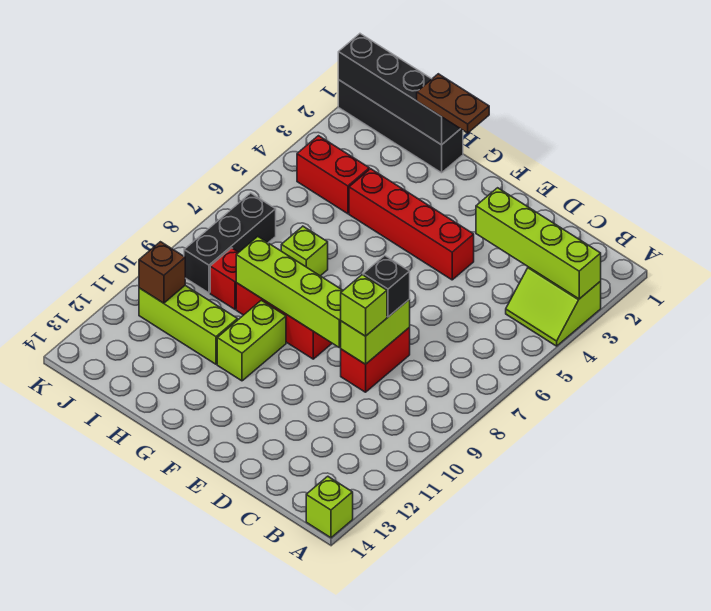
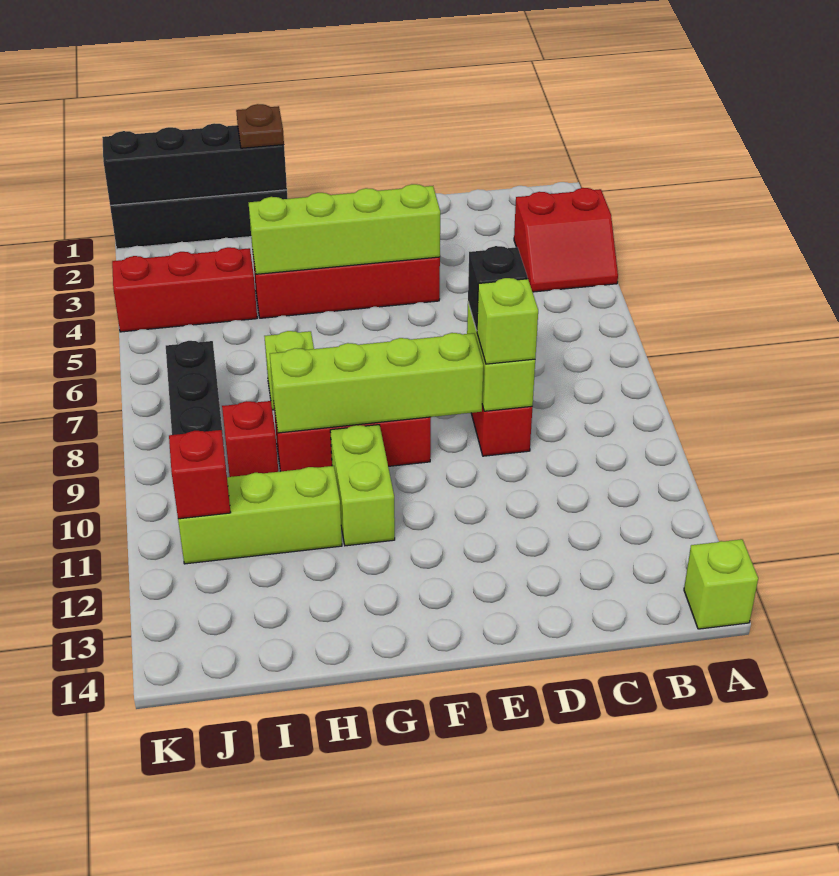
lime 2x2 slope [506,267,601,346] -> red 2x2 slope [514,188,618,292]
lime 1x4 brick [476,188,601,299] -> lime 1x4 brick moved to [249,184,440,274]
brown 1x2 plate [417,74,489,133] -> brown 1x1 plate [236,104,284,148]
red 1x2 brick [297,136,369,214] -> red 1x3 brick [112,247,257,332]
brown 1x1 brick [139,242,185,303] -> red 1x1 brick [169,430,231,519]

